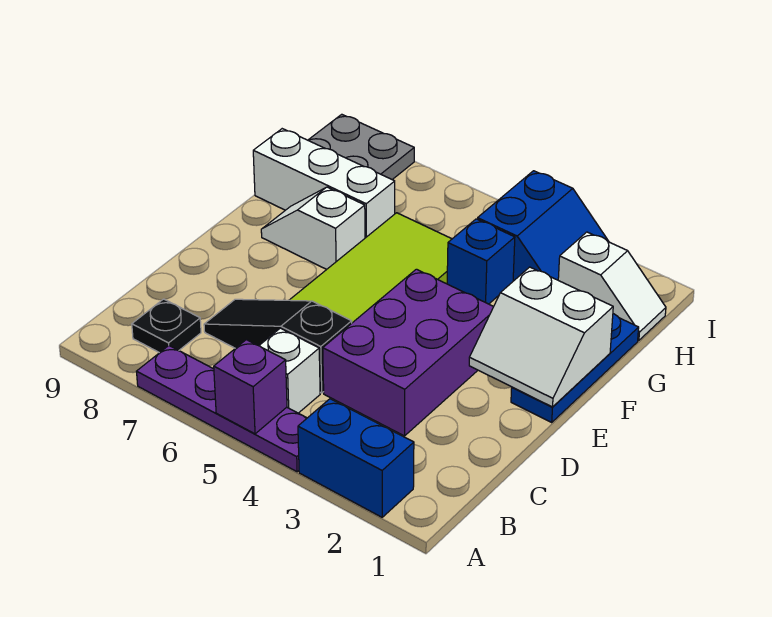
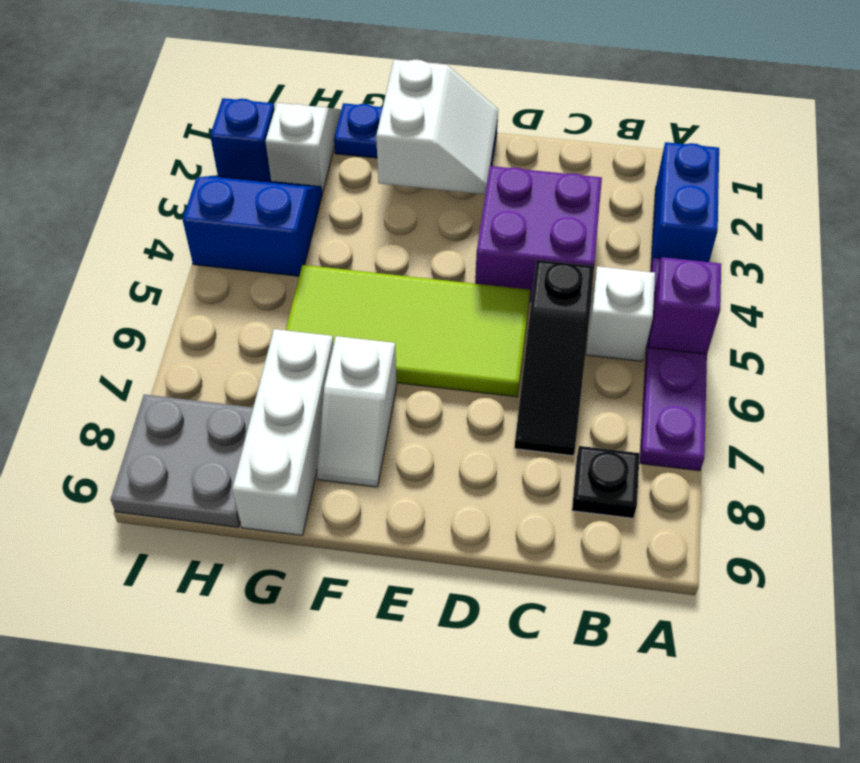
purple 2x3 brick [323,269,494,436] -> purple 2x2 brick [475,166,602,302]
blue 1x1 brick [447,219,515,304] -> blue 1x1 brick moved to [210,98,275,181]

